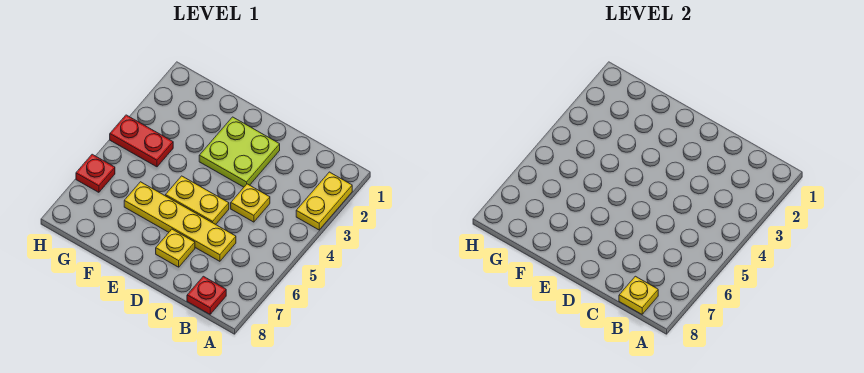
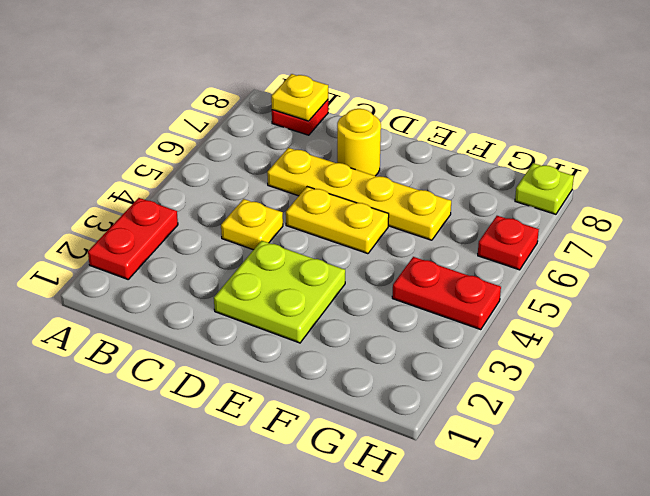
yellow 1x2 plate [296,172,352,230] -> red 1x2 plate [88,198,178,279]
yellow 1x1 plate [156,229,195,267] -> yellow 1x1 round brick [337,109,381,176]
none -> lime 1x1 plate [515,163,574,214]

